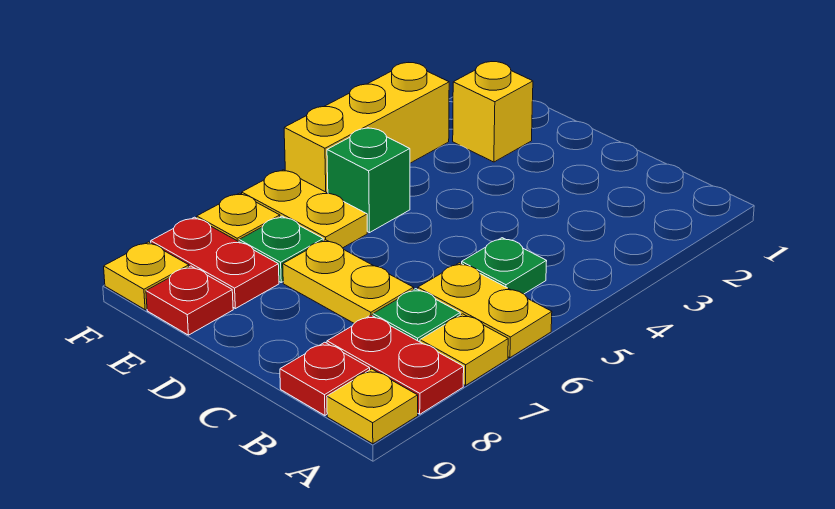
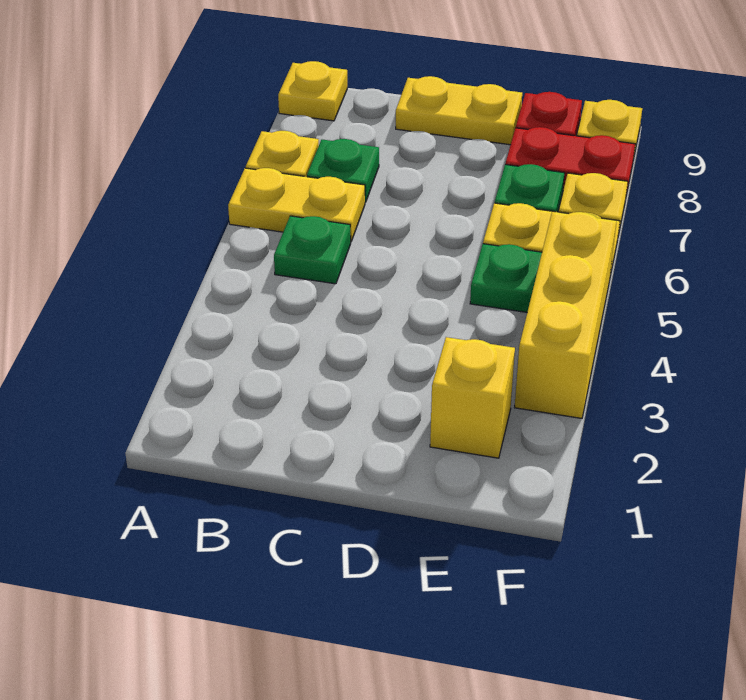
red 1x2 plate [327,315,464,414] -> none
red 1x1 plate [280,342,370,415] -> none
yellow 1x2 plate [283,240,414,323] -> yellow 1x2 plate moved to [396,76,522,145]
green 1x1 brick [327,128,410,233] -> green 1x1 plate [470,244,542,312]

